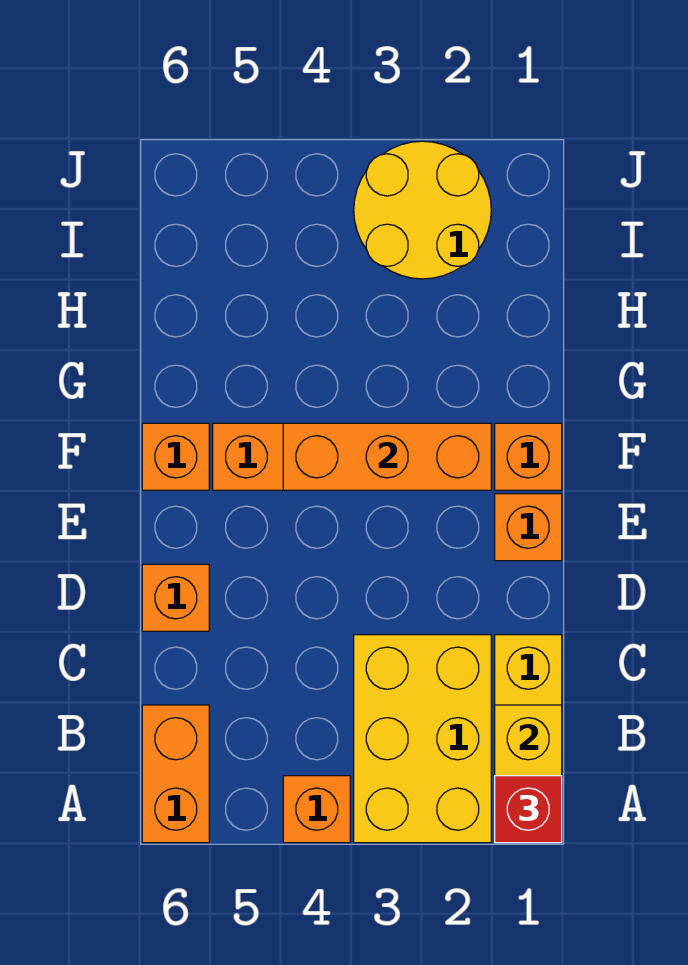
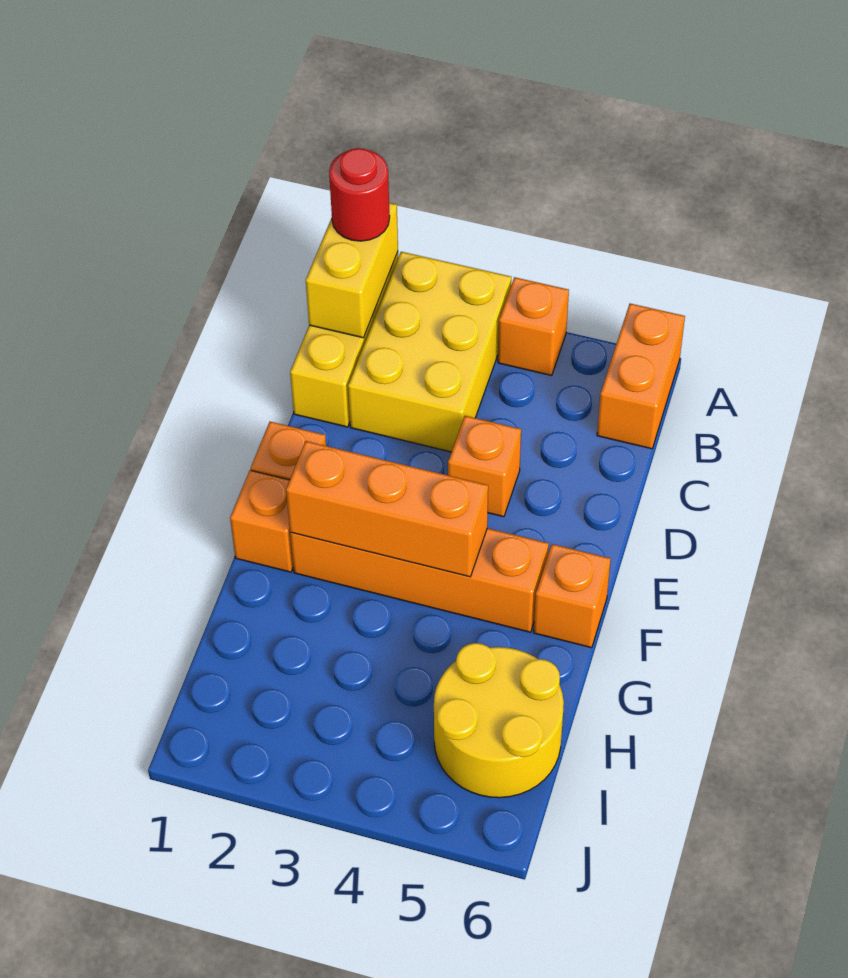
red 1x1 brick [495,776,562,843] -> red 1x1 round brick [329,148,390,241]
orange 1x1 brick [142,564,209,631] -> orange 1x1 brick moved to [448,416,521,517]
yellow 2x2 round brick [354,141,491,279] -> yellow 2x2 round brick moved to [434,643,564,798]

